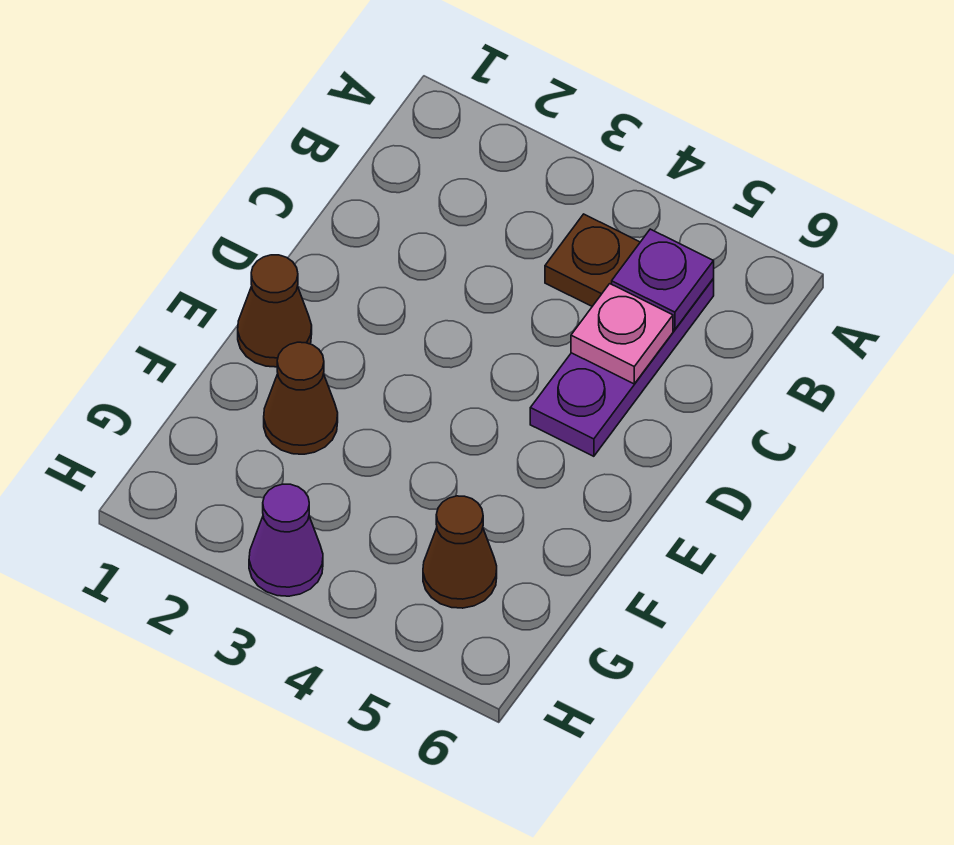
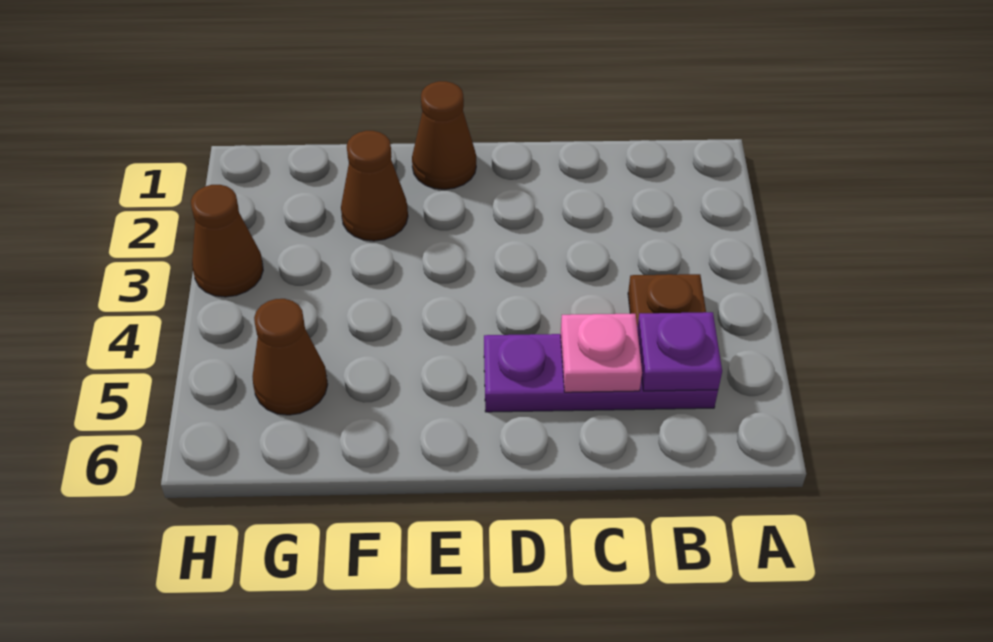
purple 1x1 cone [249,484,323,596] -> brown 1x1 cone [191,185,263,297]

